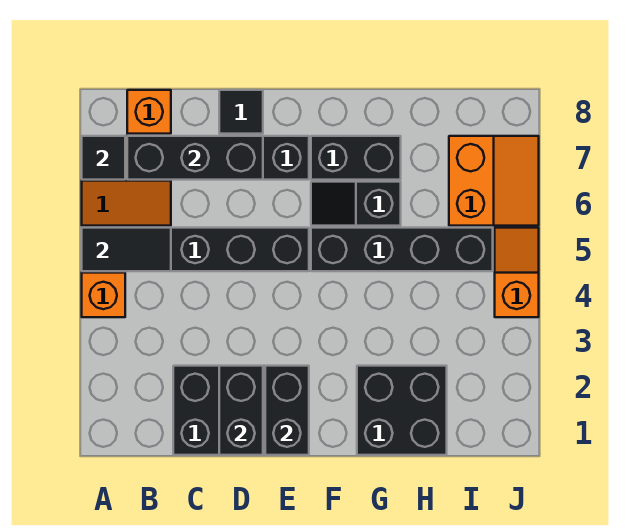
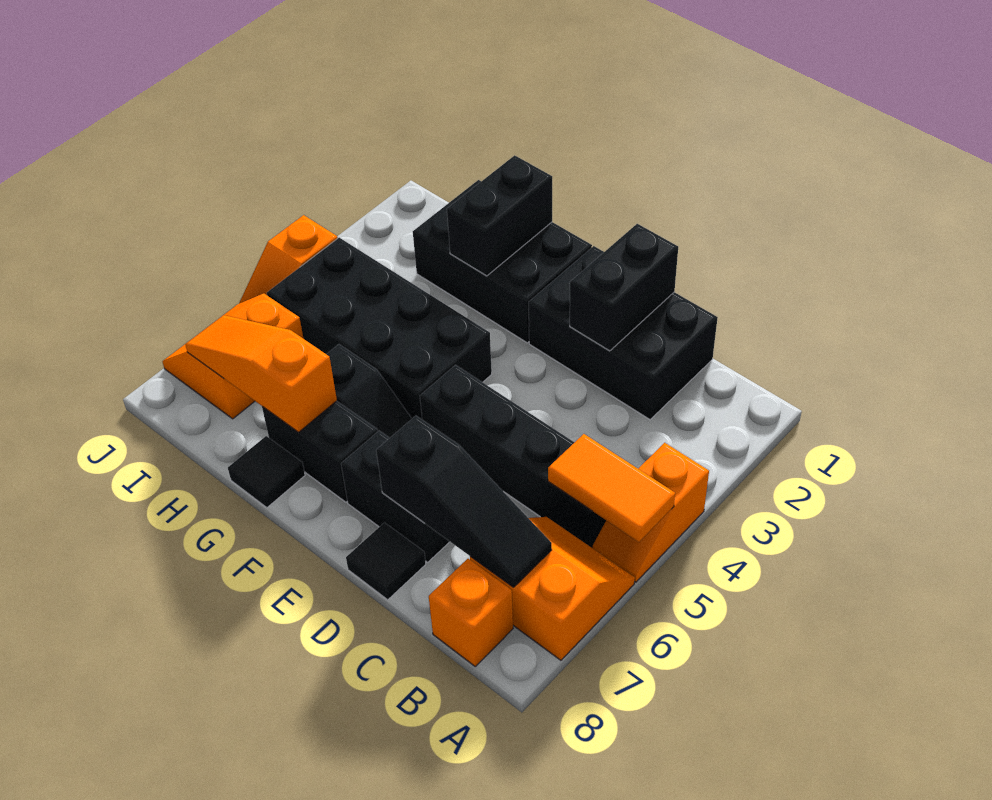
black 1x2 tile [82,228,171,271] -> orange 1x2 tile [548,434,675,542]
black 1x1 tile [82,136,125,180] -> black 1x1 tile moved to [228,436,305,508]
black 1x3 brick [127,136,263,180] -> black 1x3 slope [376,416,552,587]
black 1x2 brick [265,366,309,455] -> black 1x2 brick moved to [447,155,552,276]
black 1x4 brick [311,228,493,271] -> black 2x4 brick [267,238,492,419]
black 2x2 brick [357,366,447,455] -> black 2x3 brick [413,180,592,343]
none -> orange 1x3 slope [185,315,337,432]

